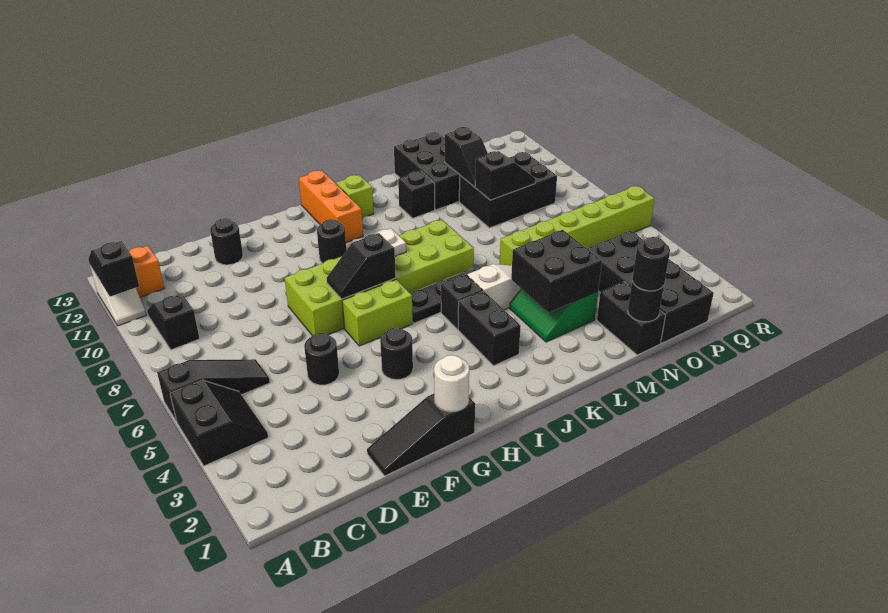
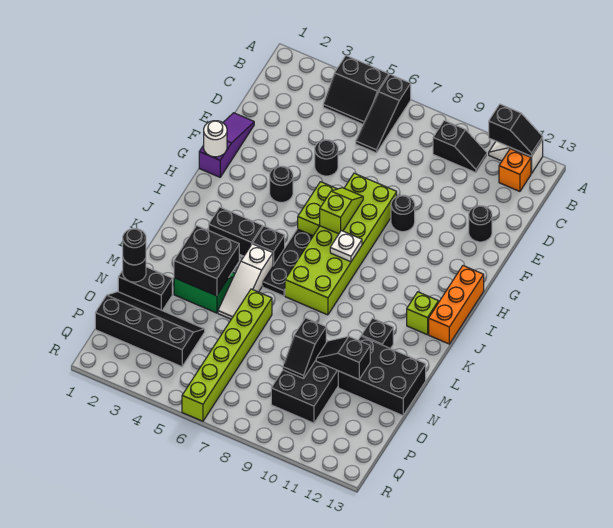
black 1x3 slope [367,394,475,476] -> purple 1x3 slope [199,113,254,177]
black 1x2 slope [327,233,396,299] -> lime 1x2 slope [320,188,363,234]
black 1x1 round brick [317,219,346,263] -> black 1x1 round brick moved to [391,195,415,232]
orange 1x3 brick [299,170,363,243] -> orange 1x3 brick turned to [429,266,484,344]
black 2x4 brick [587,231,714,343] -> black 2x4 slope [95,292,205,367]

